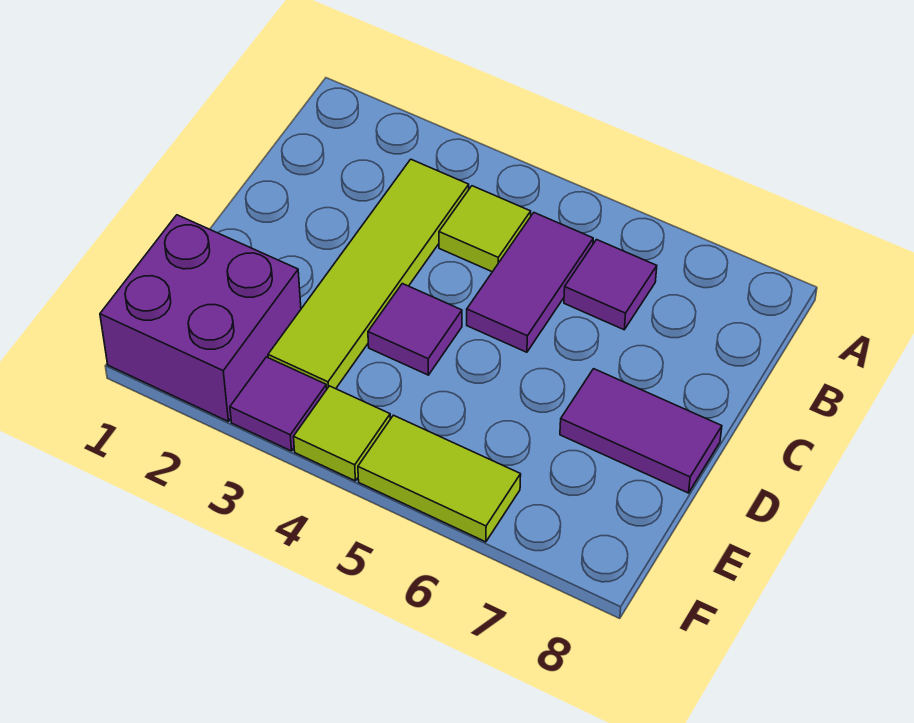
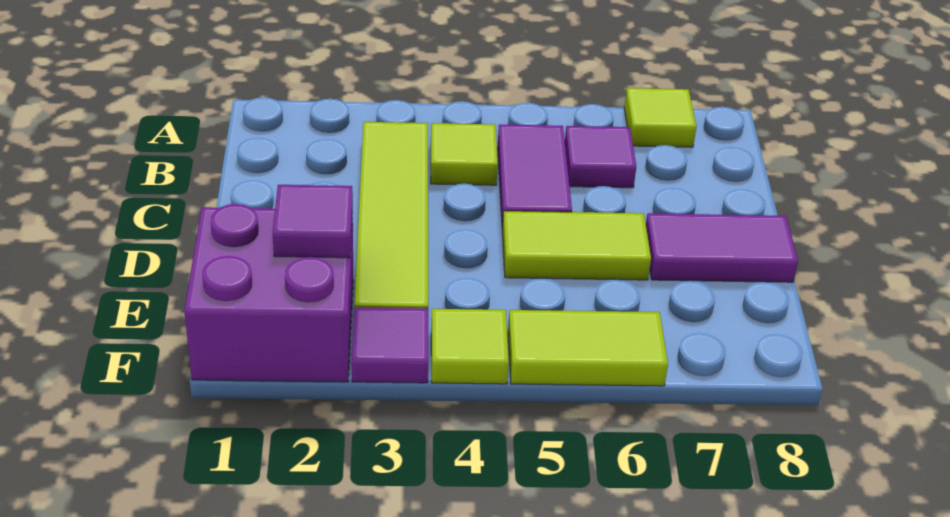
none -> lime 1x1 tile [624,88,697,147]
purple 1x1 tile [368,284,462,375] -> purple 1x1 tile moved to [273,185,353,258]
none -> lime 1x2 tile [502,211,651,280]

